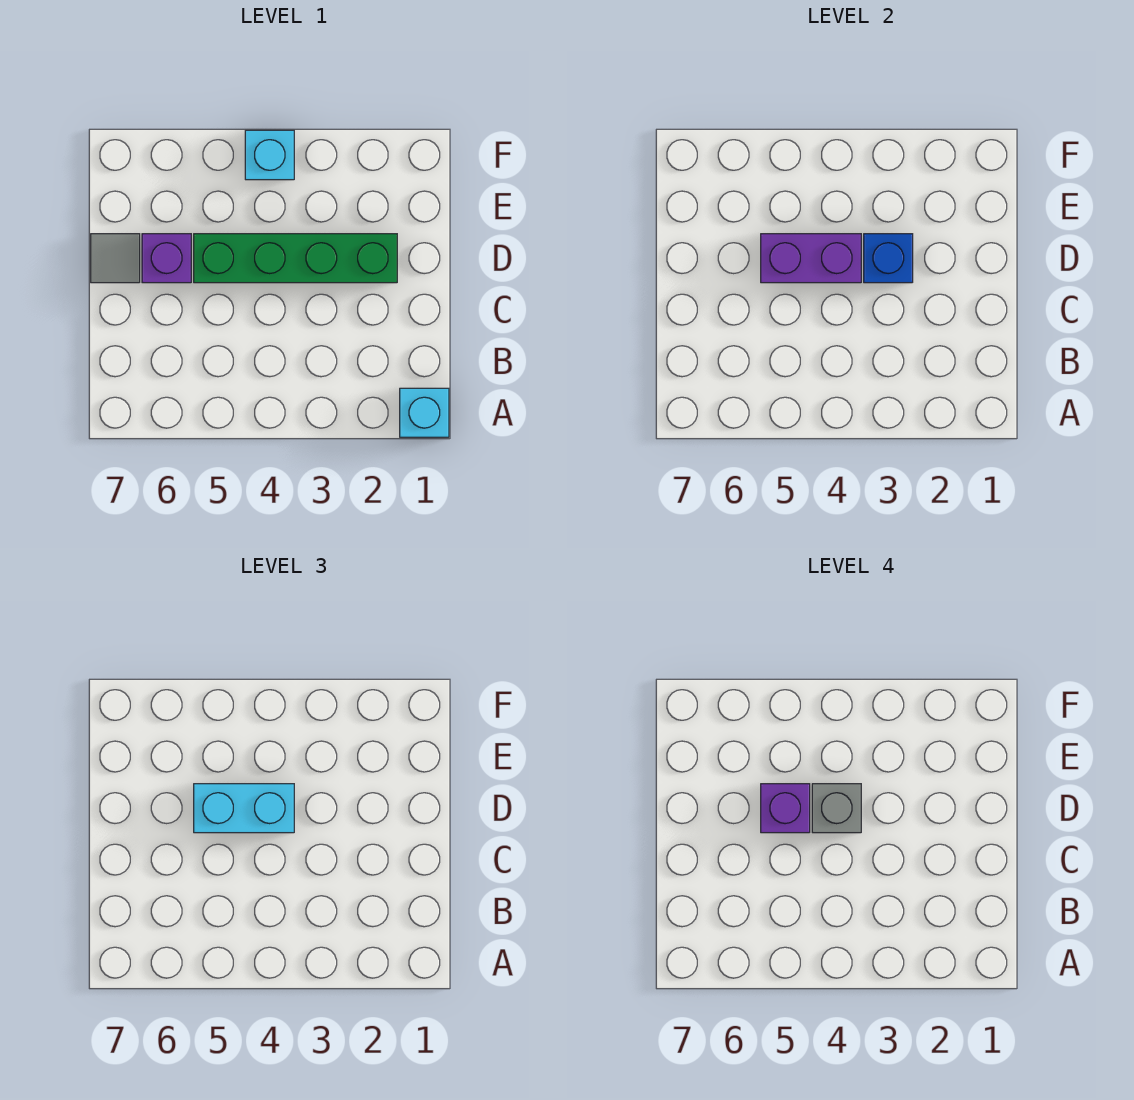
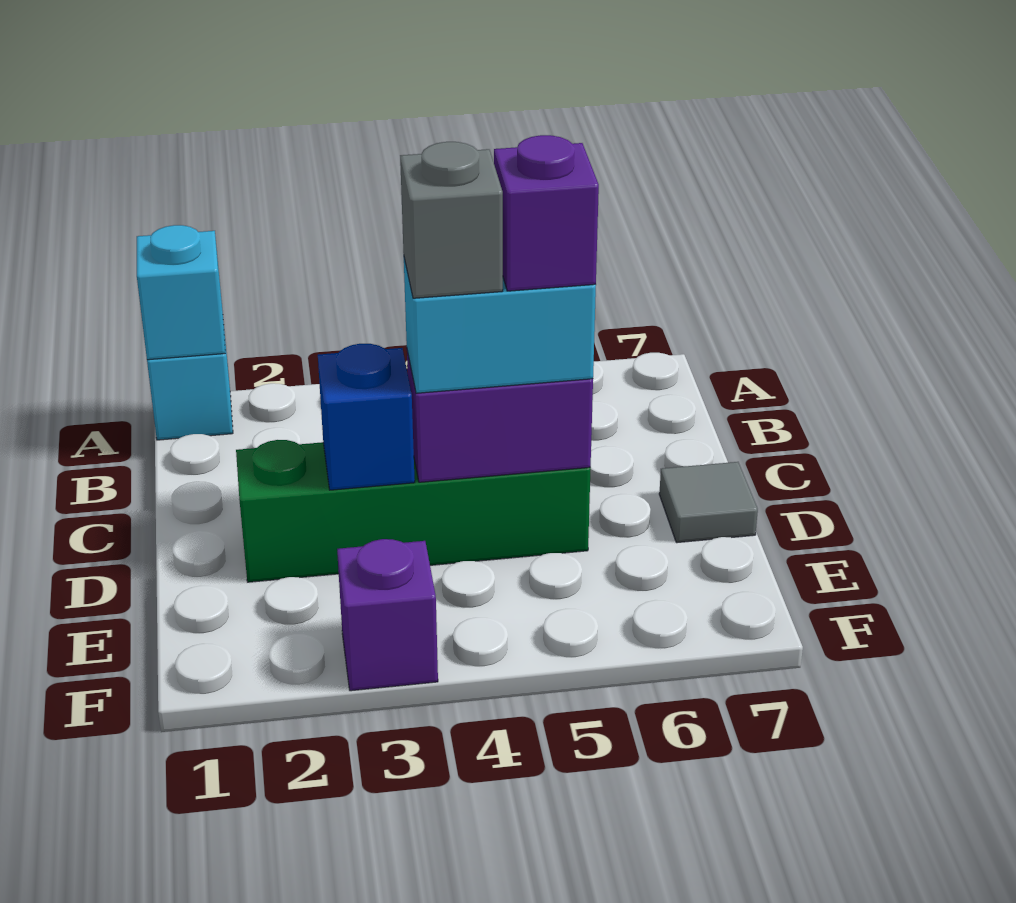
purple 1x1 brick [142,234,191,283] -> purple 1x1 brick moved to [337,539,438,691]
cyan 1x1 brick [245,130,294,180] -> cyan 1x1 brick moved to [137,225,225,360]

